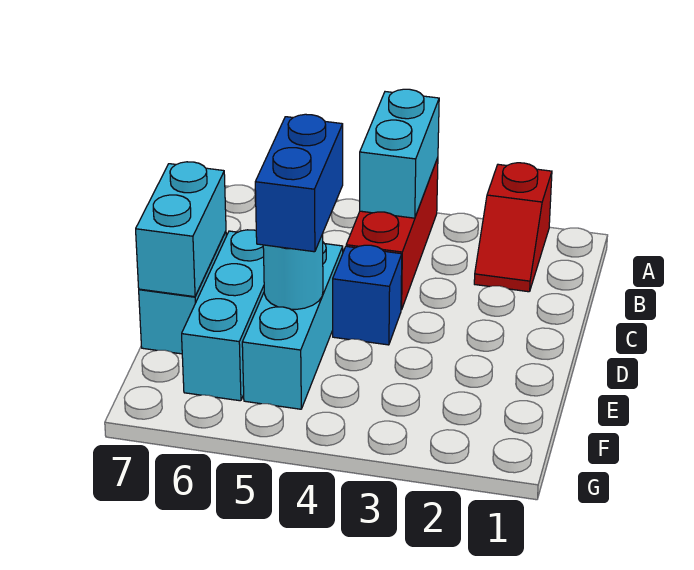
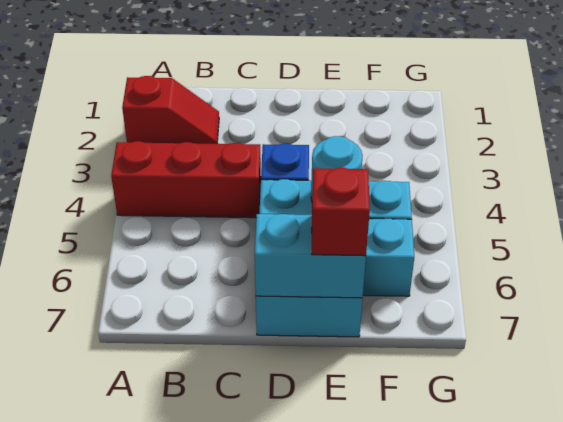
cyan 1x2 brick [360,89,439,218] -> none
blue 1x2 brick [255,114,343,252] -> none
none -> red 1x1 brick [312,168,370,256]

